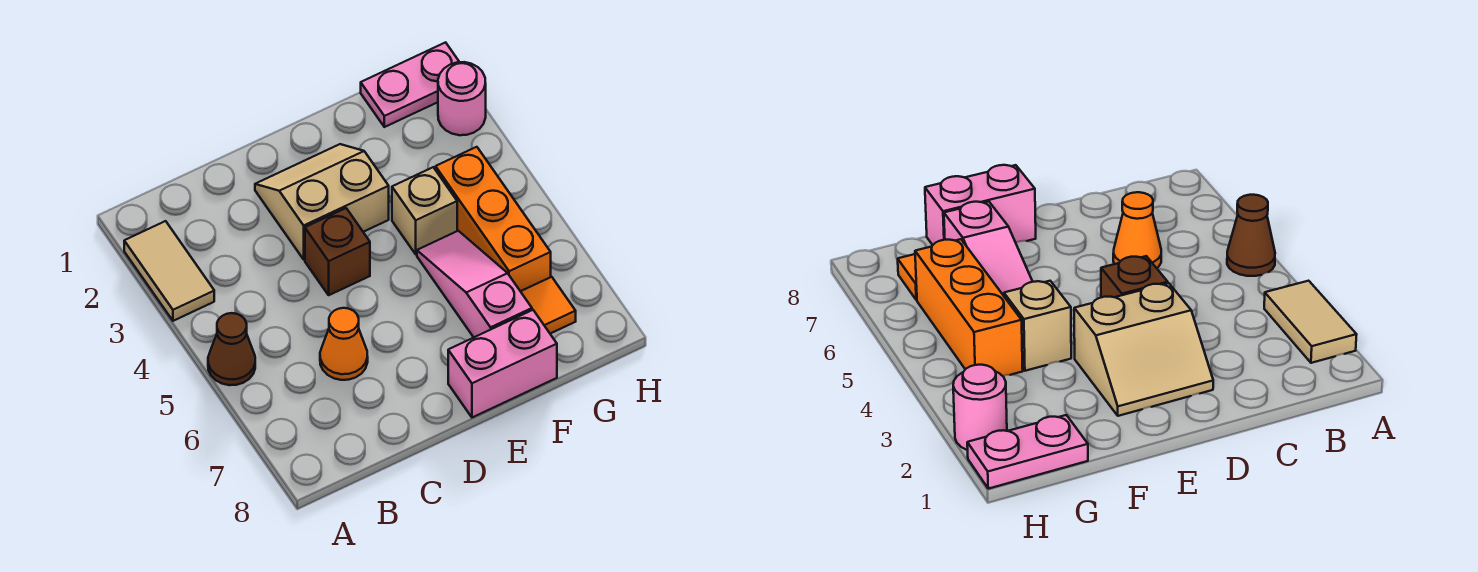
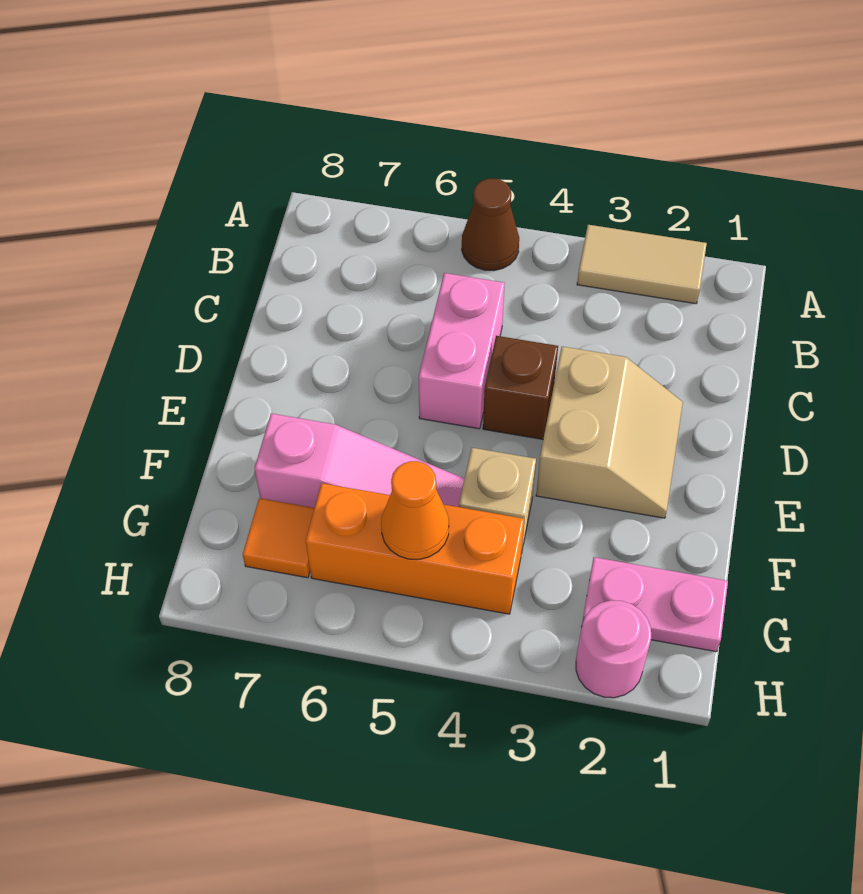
orange 1x1 cone [320,308,368,380] -> orange 1x1 cone moved to [381,461,449,559]
pink 1x2 brick [448,310,557,417] -> pink 1x2 brick moved to [418,273,505,429]
pink 1x2 plate [361,42,459,127] -> pink 1x2 plate turned to [582,557,728,652]

